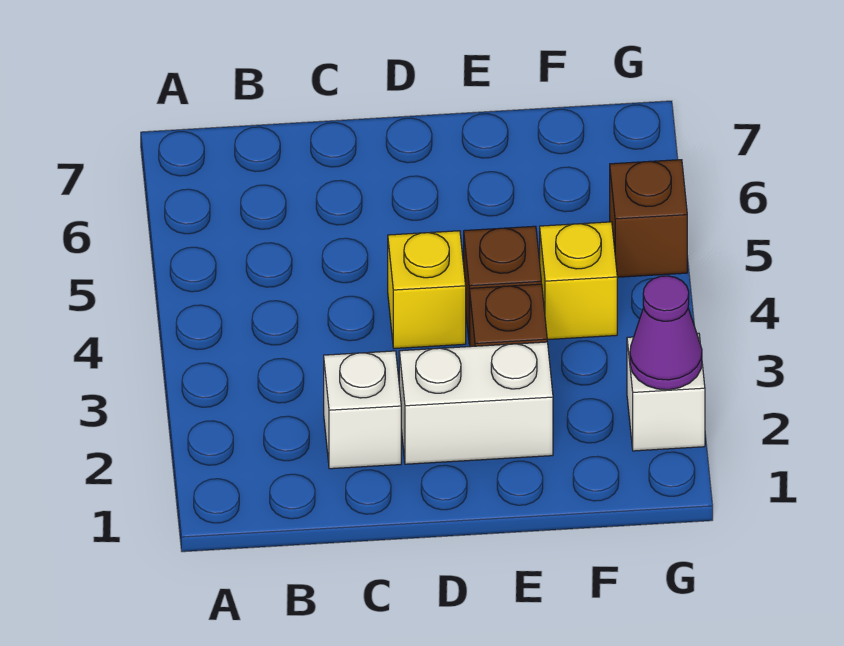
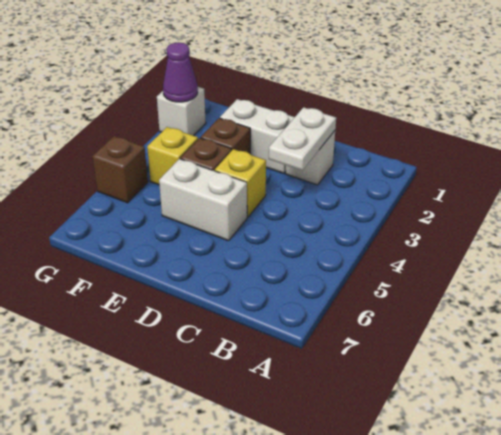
none -> white 1x2 plate [269,107,336,170]
none -> white 1x2 brick [159,159,247,241]

